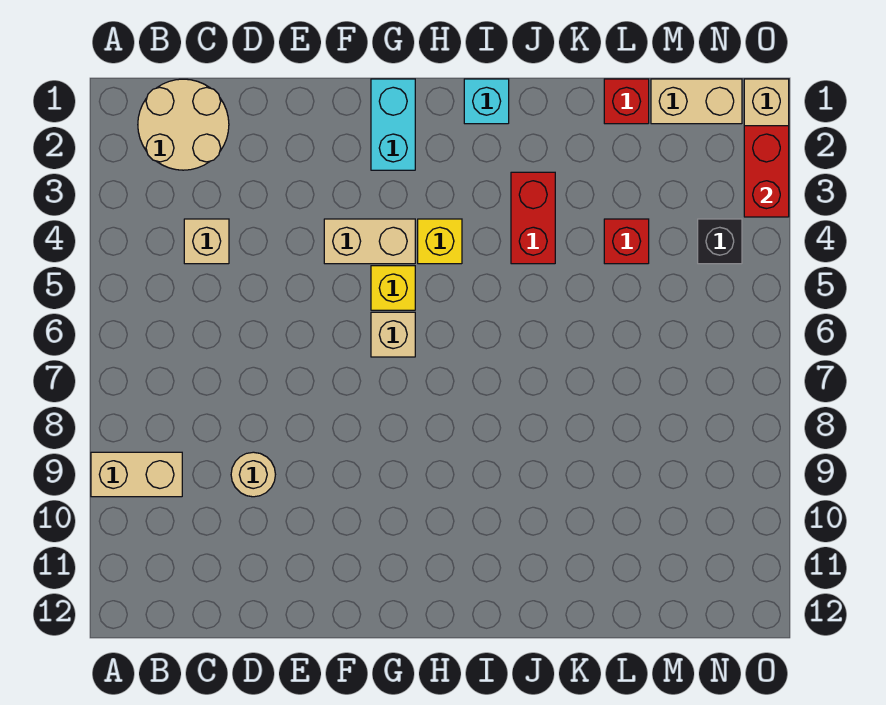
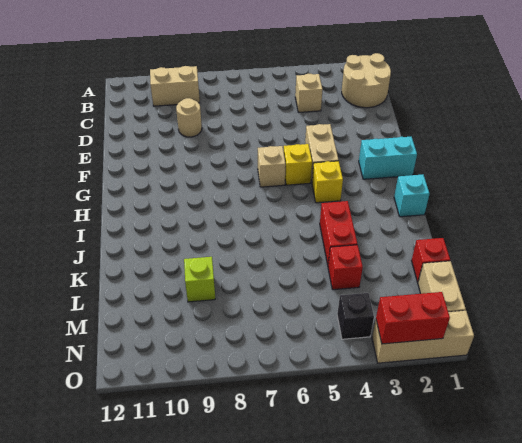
tan 1x2 brick [91,452,182,497] -> tan 1x2 brick turned to [150,66,200,106]
red 1x2 brick [511,172,555,264] -> red 1x2 brick turned to [320,201,357,265]
none -> lime 1x1 brick [184,257,215,302]

